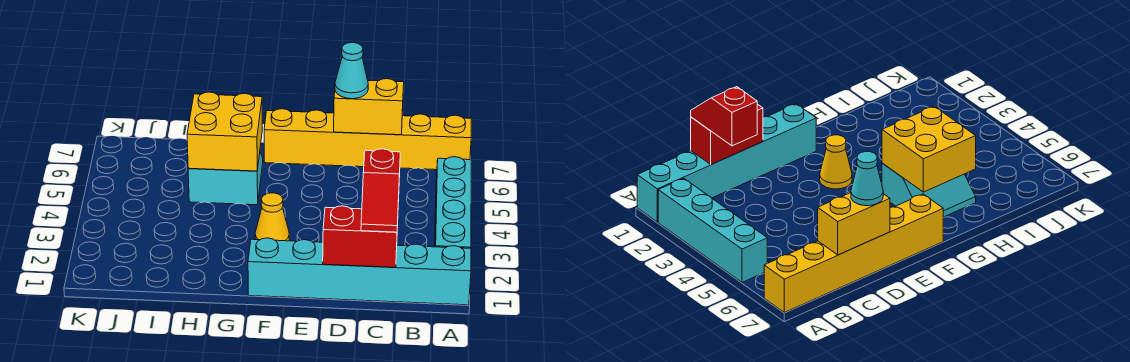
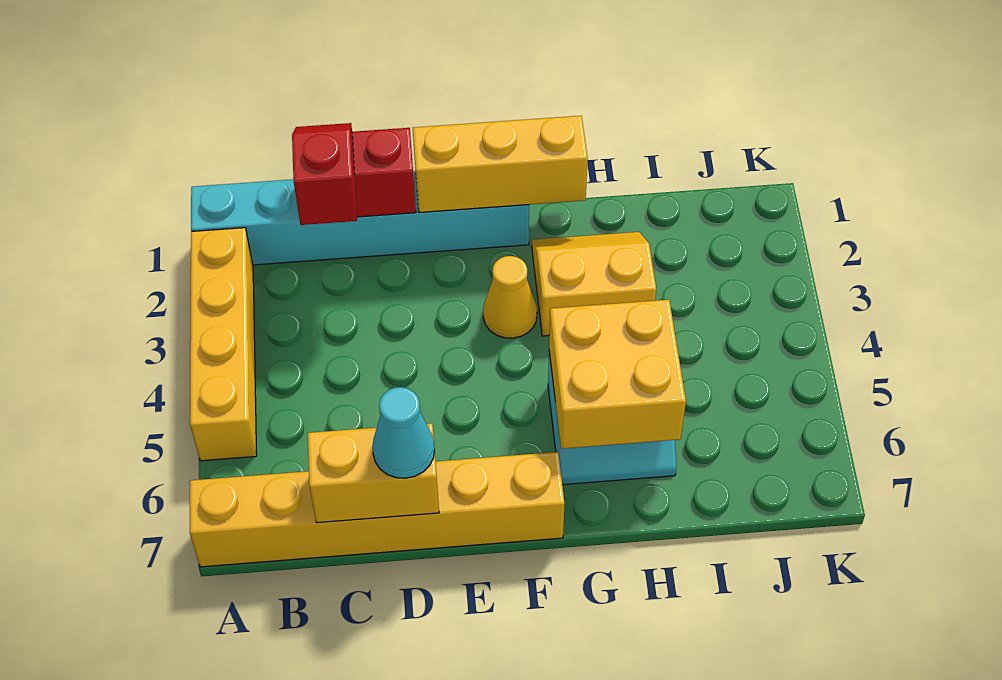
cyan 1x4 brick [435,157,471,248] -> yellow 1x4 brick [190,228,257,461]
none -> yellow 1x3 brick [413,116,588,212]
none -> yellow 2x2 slope [532,232,656,336]

